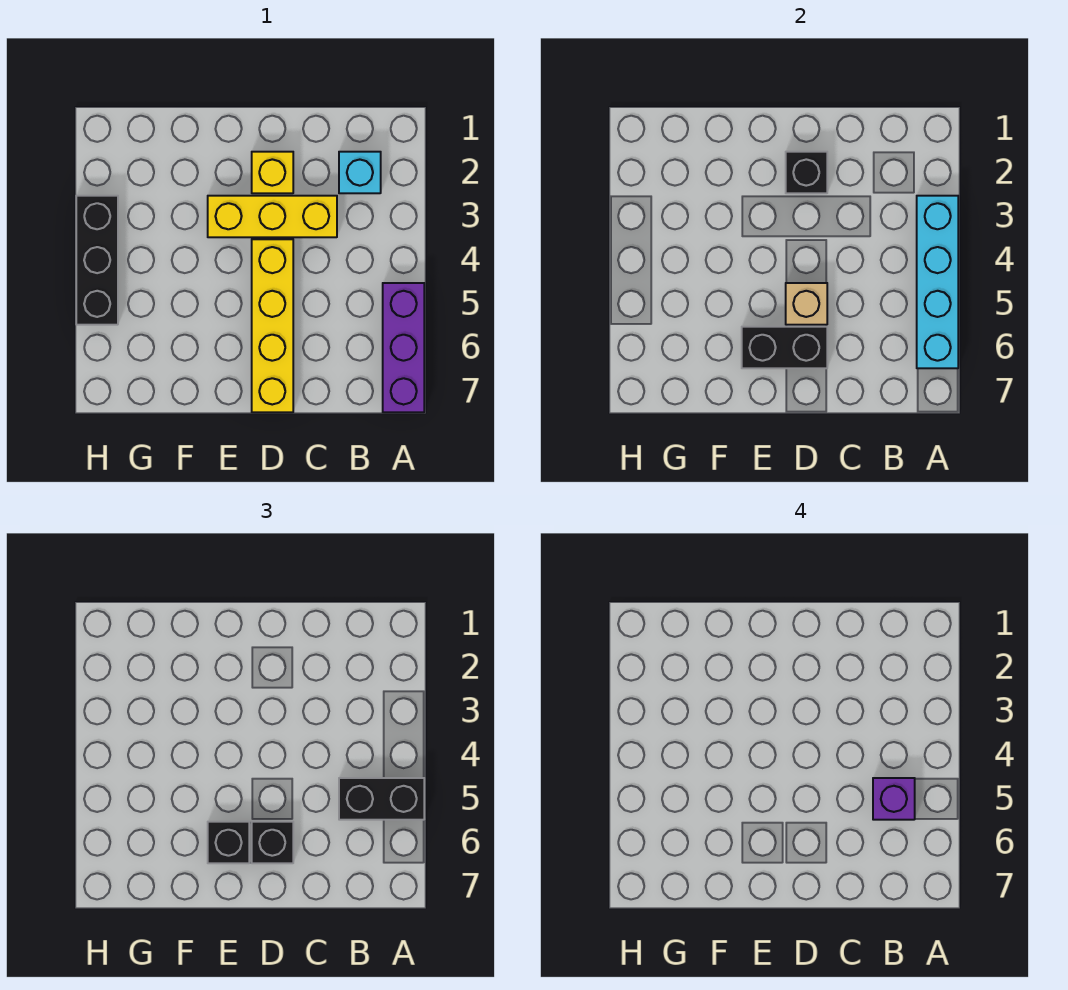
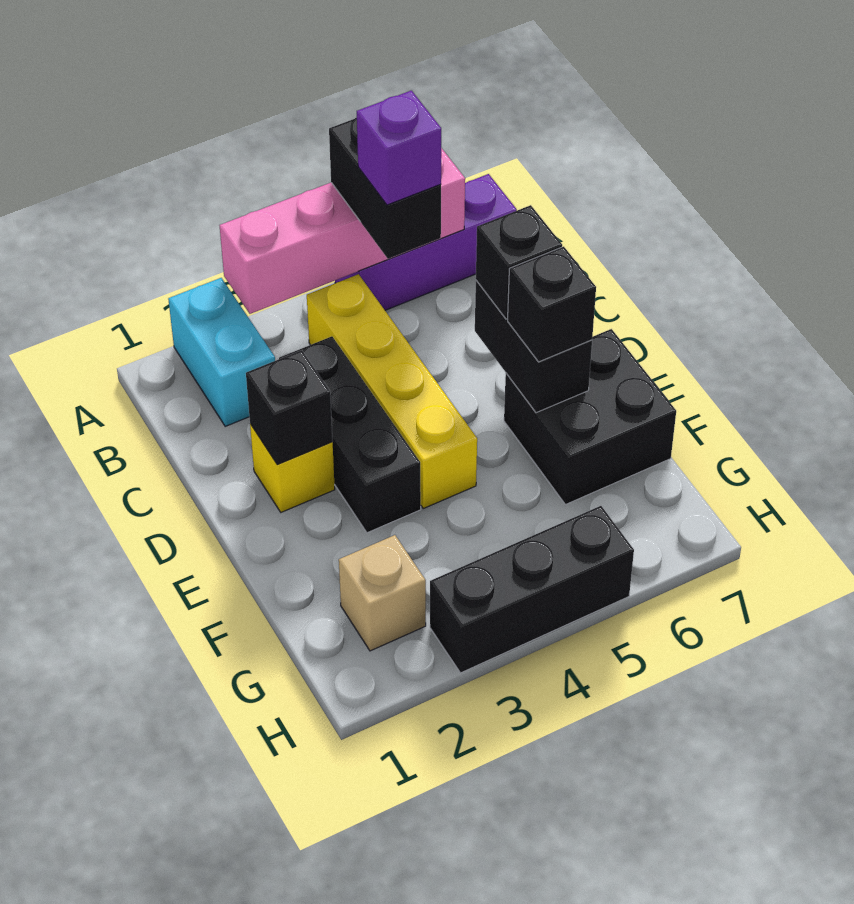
cyan 1x4 brick [917,196,958,368] -> pink 1x4 brick [220,148,465,314]
cyan 1x1 brick [339,152,381,193] -> cyan 1x2 brick [168,278,275,426]
yellow 1x3 brick [208,196,337,237] -> black 1x3 brick [279,336,421,533]
yellow 1x4 brick [252,239,293,412] -> yellow 1x4 brick turned to [307,274,477,508]
tan 1x1 brick [786,283,827,325] -> tan 1x1 brick moved to [339,535,426,651]
none -> black 2x2 brick [504,329,676,505]

